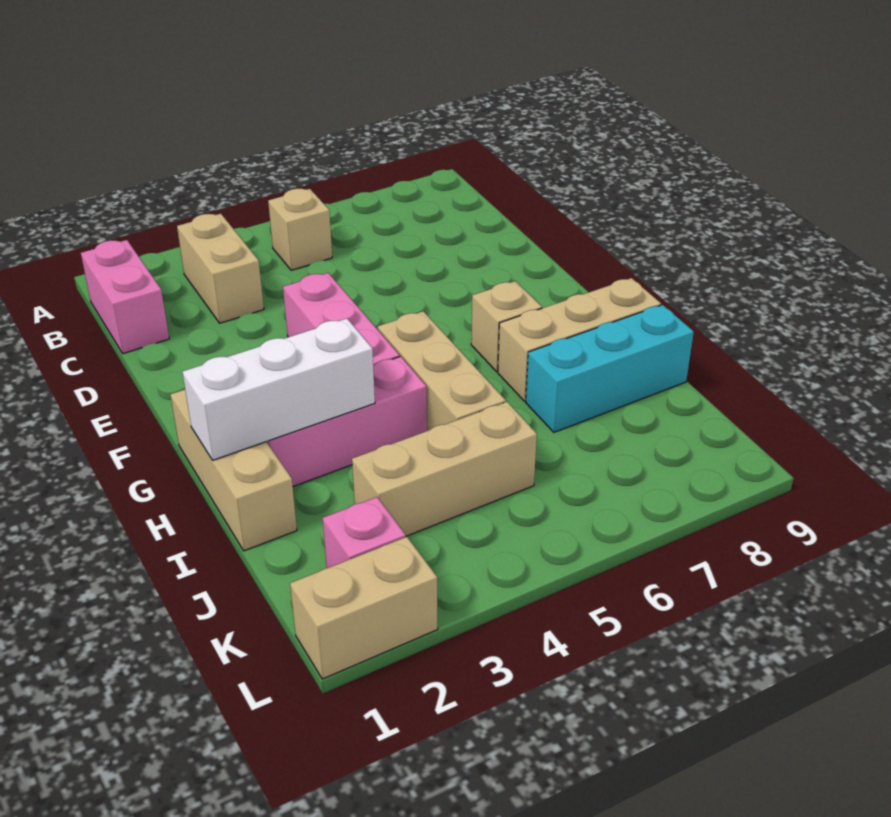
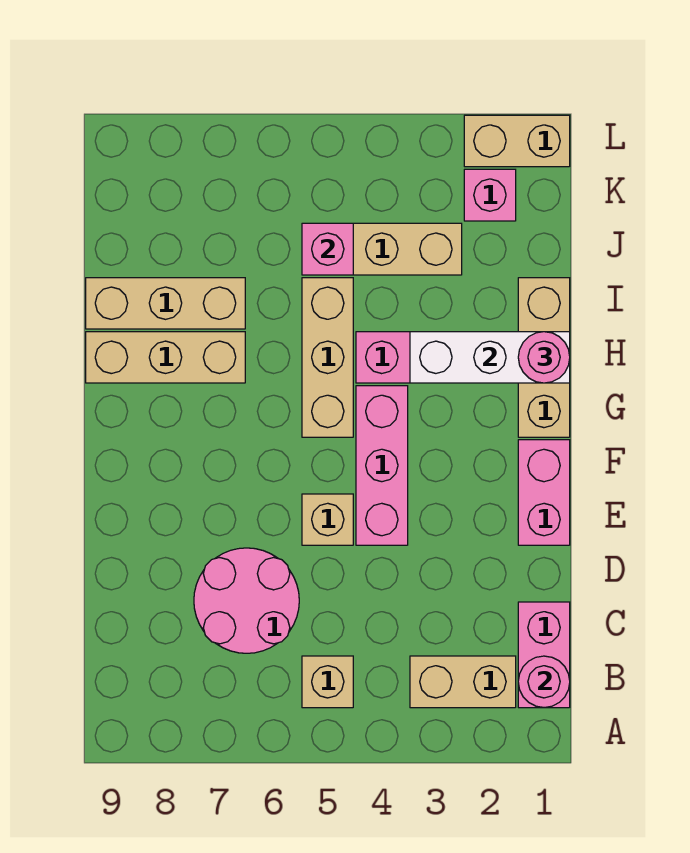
none -> pink 1x1 round brick [518,656,570,708]
tan 1x2 brick [177,214,264,323] -> tan 1x2 brick turned to [410,656,516,708]
none -> pink 2x2 round brick [194,548,299,653]
none -> pink 1x2 brick [518,440,570,545]
tan 1x1 brick [471,281,542,372] -> tan 1x1 brick moved to [302,494,353,545]
none -> pink 1x1 round brick [518,332,570,383]
cyan 1x3 brick [526,305,694,432] -> tan 1x3 brick [86,278,245,329]
none -> pink 1x1 brick [302,223,353,275]

